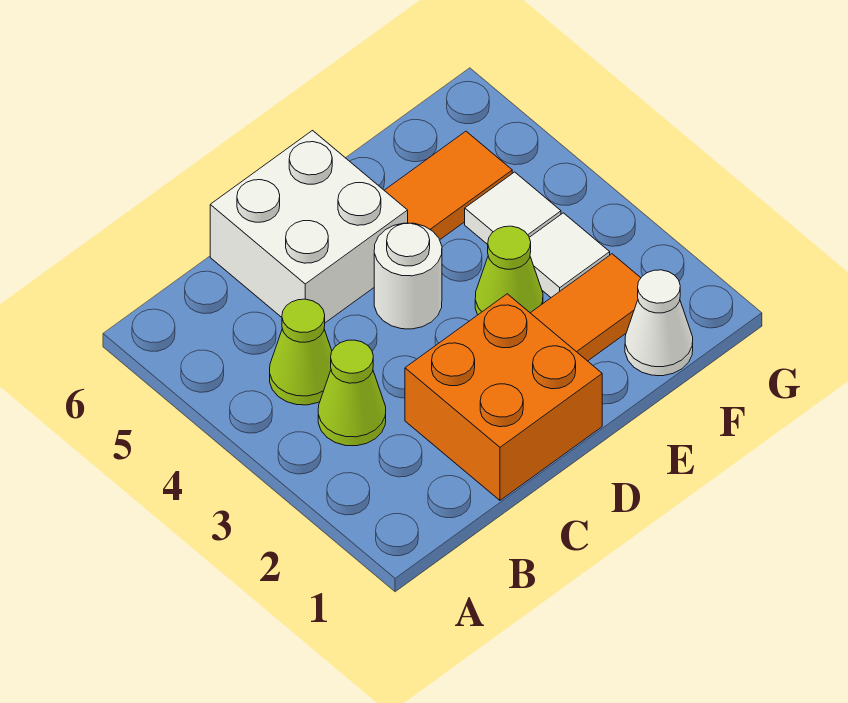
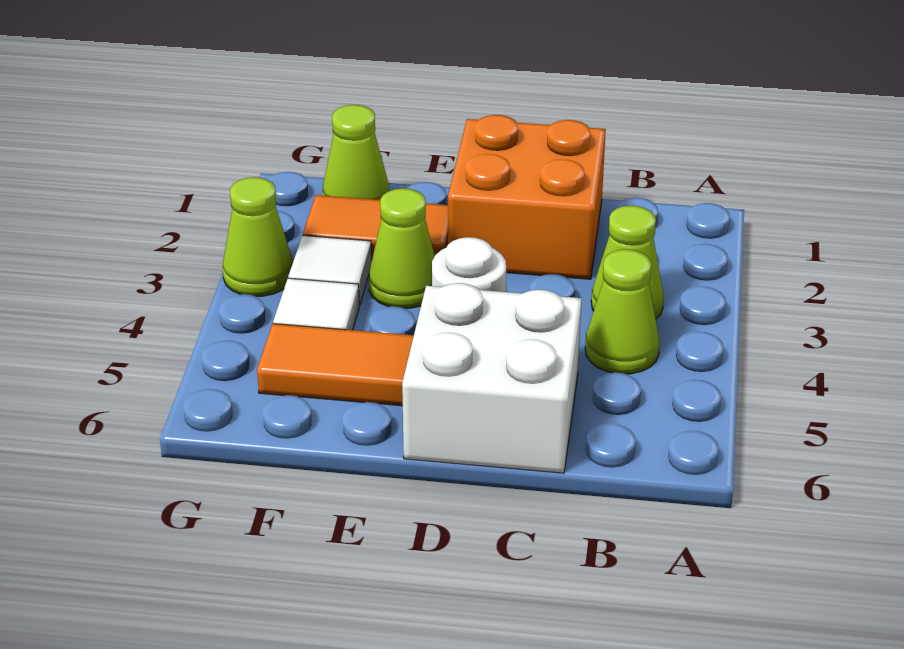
white 1x1 cone [625,270,693,376] -> lime 1x1 cone [323,105,389,200]
none -> lime 1x1 cone [223,177,293,296]

